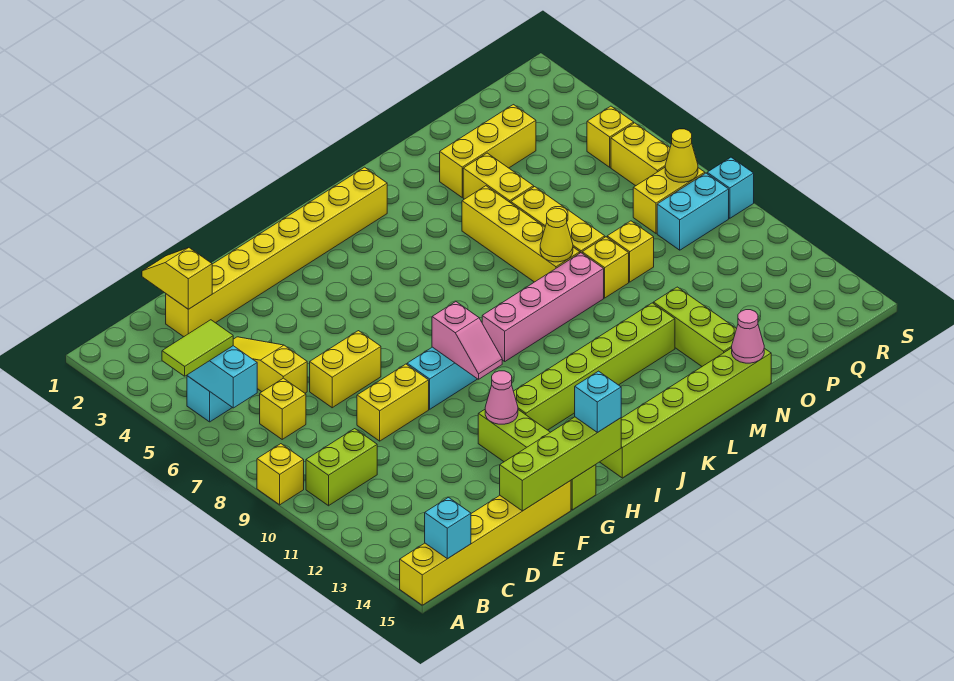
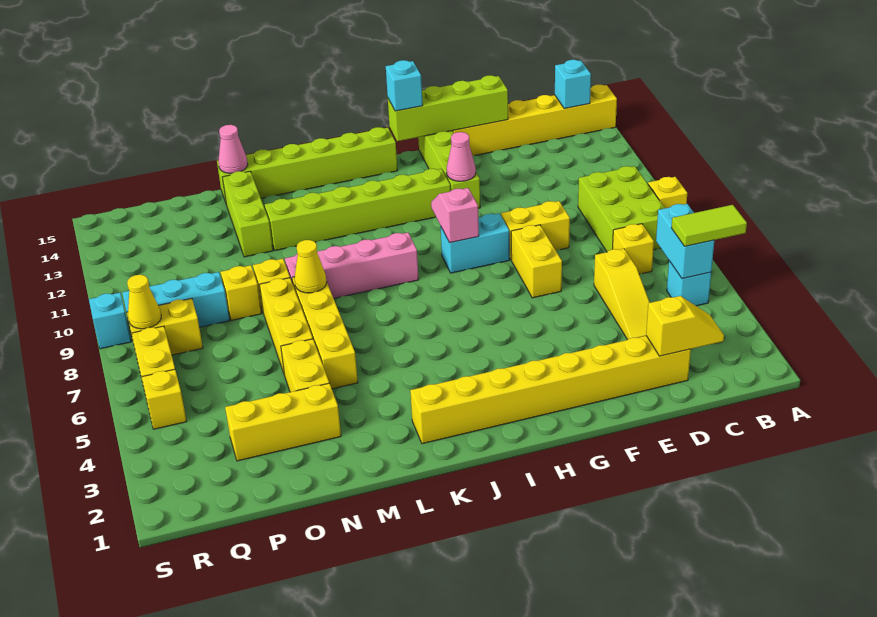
lime 1x2 brick [306,429,377,506] -> lime 2x3 brick [578,166,665,252]
yellow 1x2 slope [142,248,212,309] -> yellow 1x2 slope turned to [646,296,724,356]
yellow 1x2 brick [310,331,381,408] -> yellow 1x2 brick turned to [511,225,562,298]
cyan 1x2 brick [657,173,729,250] -> cyan 1x3 brick [122,272,230,331]

